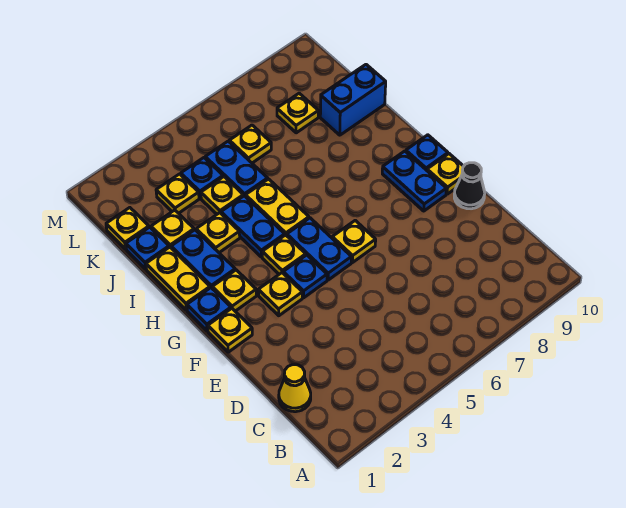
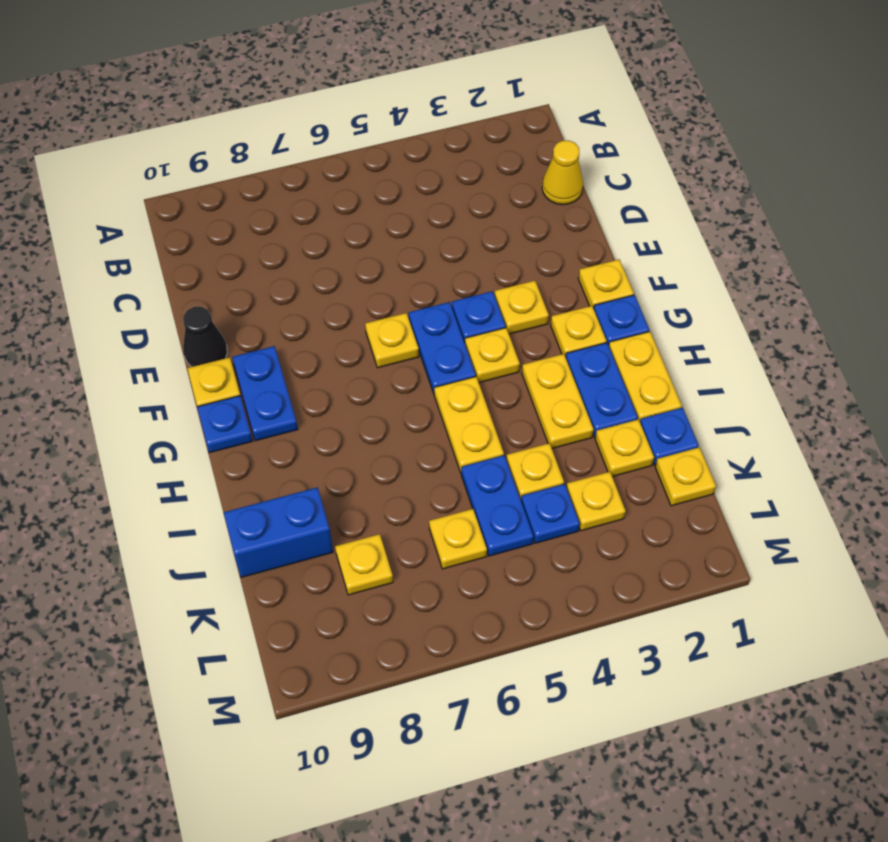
blue 1x2 plate [221,196,285,257] -> none
yellow 1x1 plate [196,213,240,252] -> yellow 1x2 plate [522,354,594,448]

